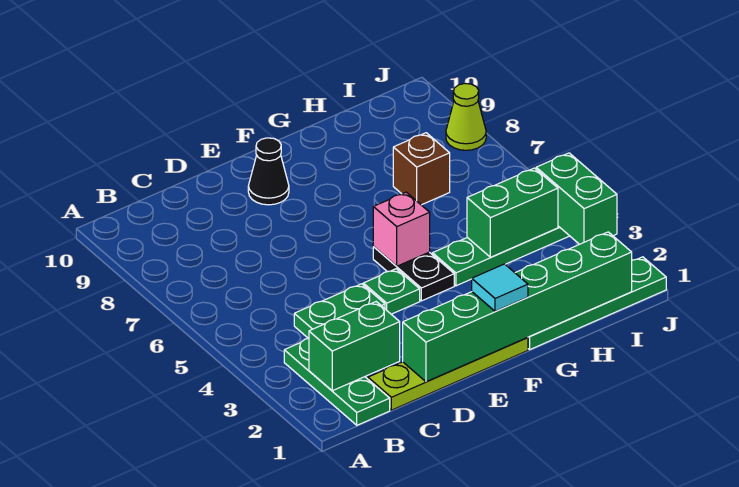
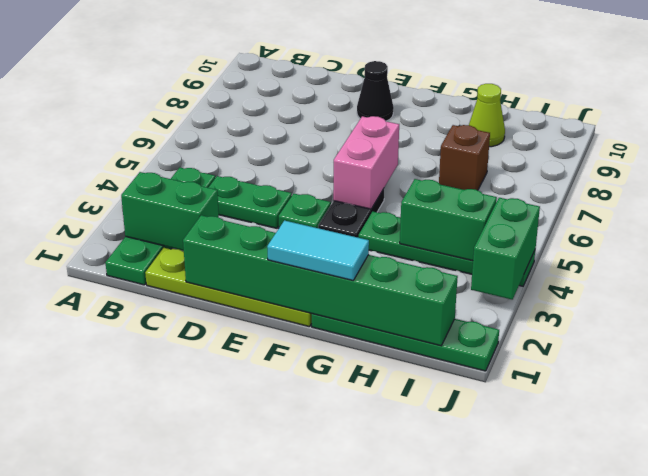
green 1x3 plate [284,338,390,425] -> green 1x4 plate [105,168,215,285]
cyan 1x1 tile [472,264,528,312] -> cyan 1x2 tile [267,220,369,280]
pink 1x1 brick [373,192,430,266] -> pink 1x2 brick [333,116,399,209]
lime 1x1 cone [446,84,486,150] -> lime 1x1 cone moved to [469,84,505,147]

